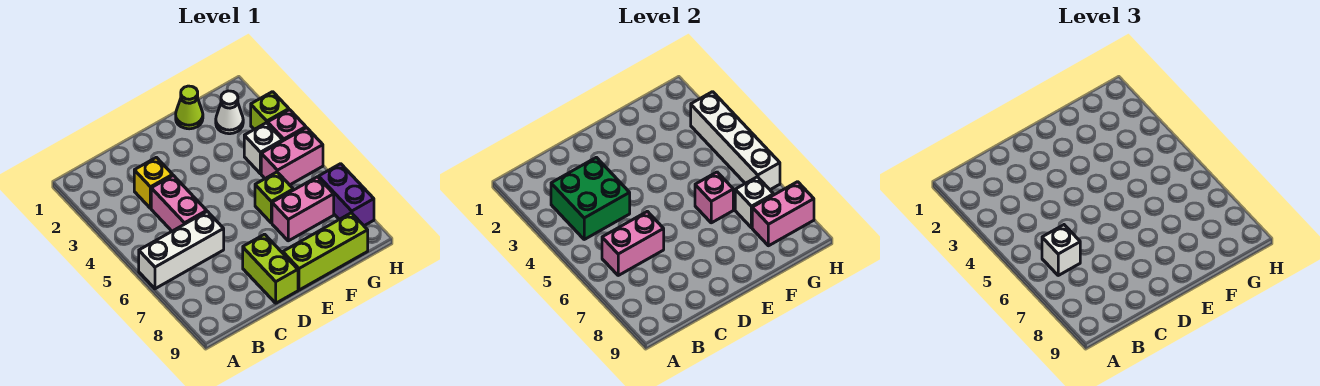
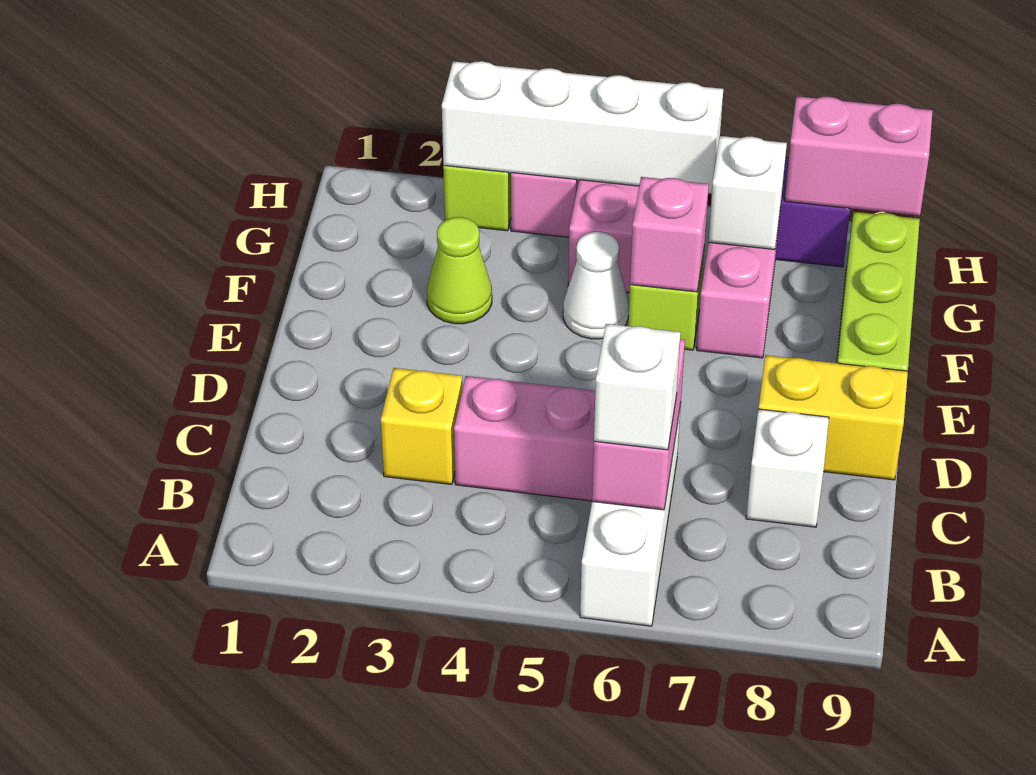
green 2x2 brick [551,157,630,239] -> none
lime 1x2 brick [243,234,298,303] -> yellow 1x2 brick [758,355,908,480]
lime 1x1 cone [176,86,203,129] -> lime 1x1 cone moved to [427,217,492,324]
white 1x1 cone [216,91,243,134] -> white 1x1 cone moved to [563,232,629,339]
white 1x1 brick [244,123,283,174] -> white 1x1 brick moved to [746,409,829,527]
pink 1x2 brick [752,182,814,246] -> pink 1x2 brick turned to [785,96,933,216]

